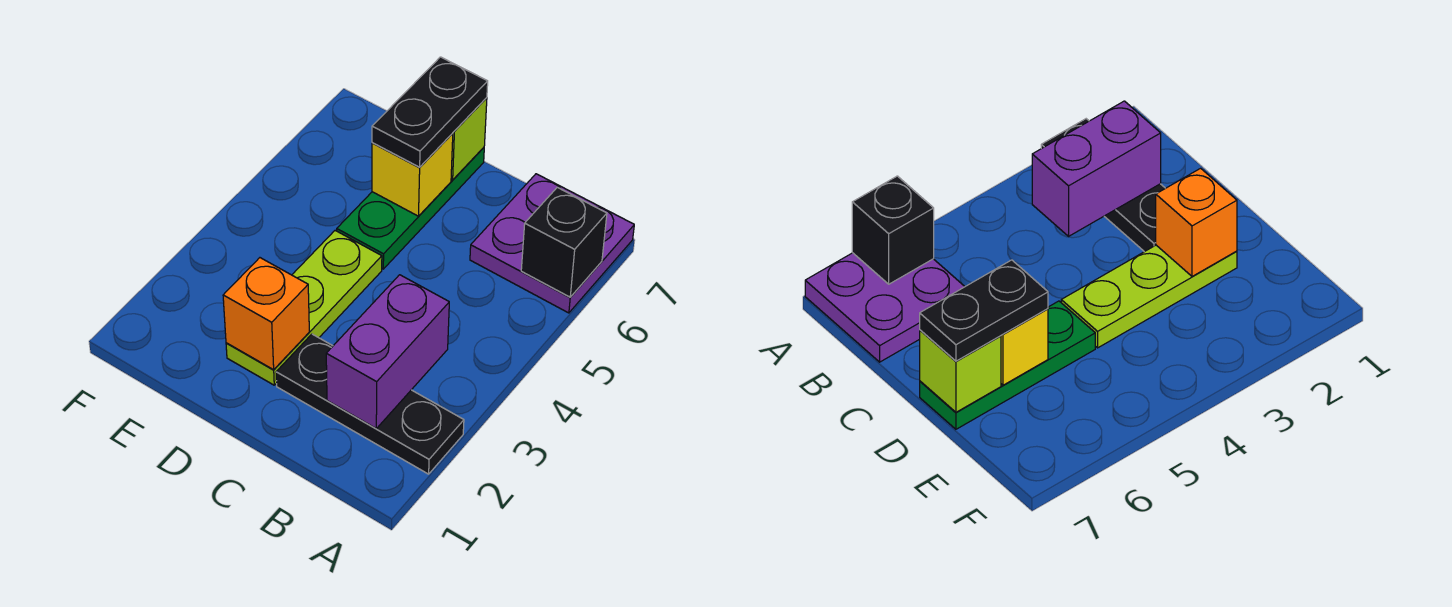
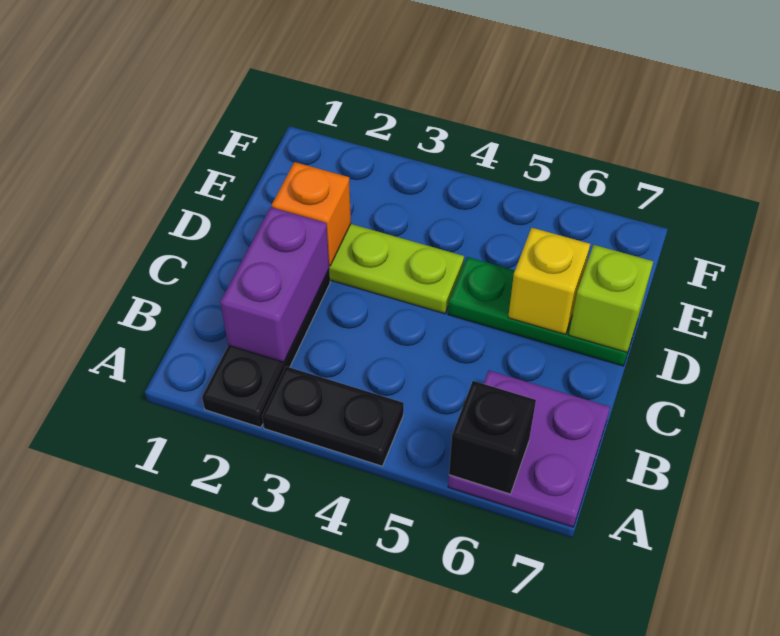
purple 1x2 brick [326,275,449,428] -> purple 1x2 brick turned to [220,207,329,362]
black 1x2 plate [372,57,488,167] -> black 1x2 plate moved to [262,366,404,466]

